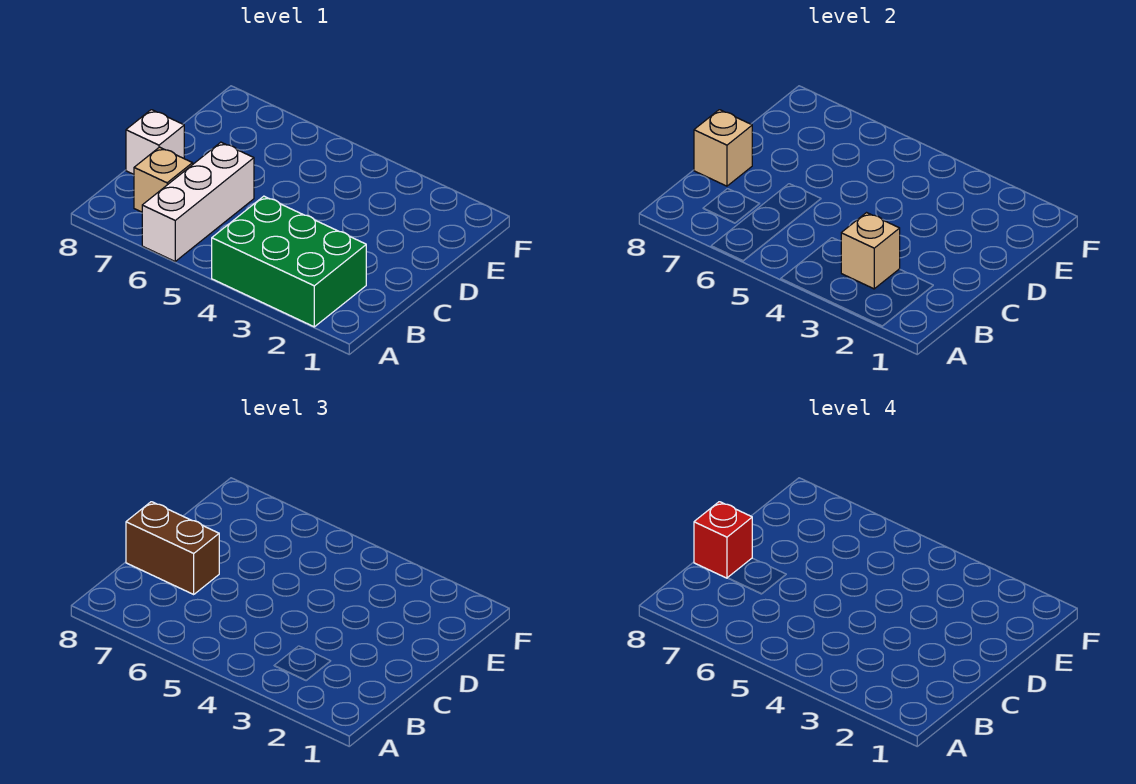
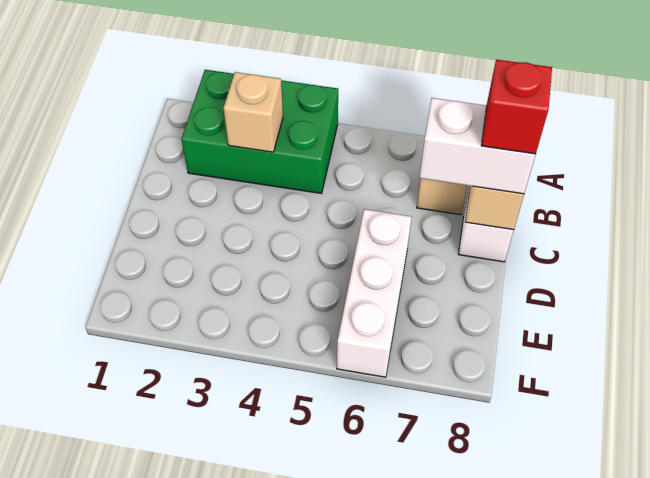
white 1x3 brick [142,142,254,261] -> white 1x3 brick moved to [337,209,412,377]
brown 1x2 brick [126,502,219,594] -> white 1x2 brick [419,98,536,194]

